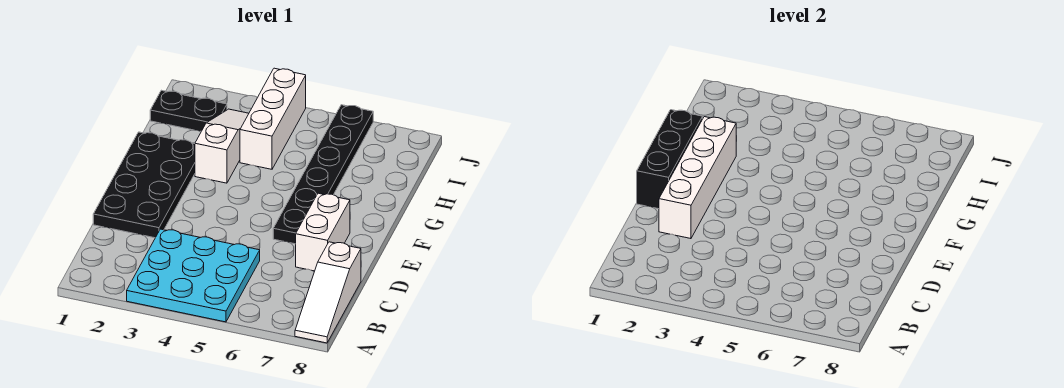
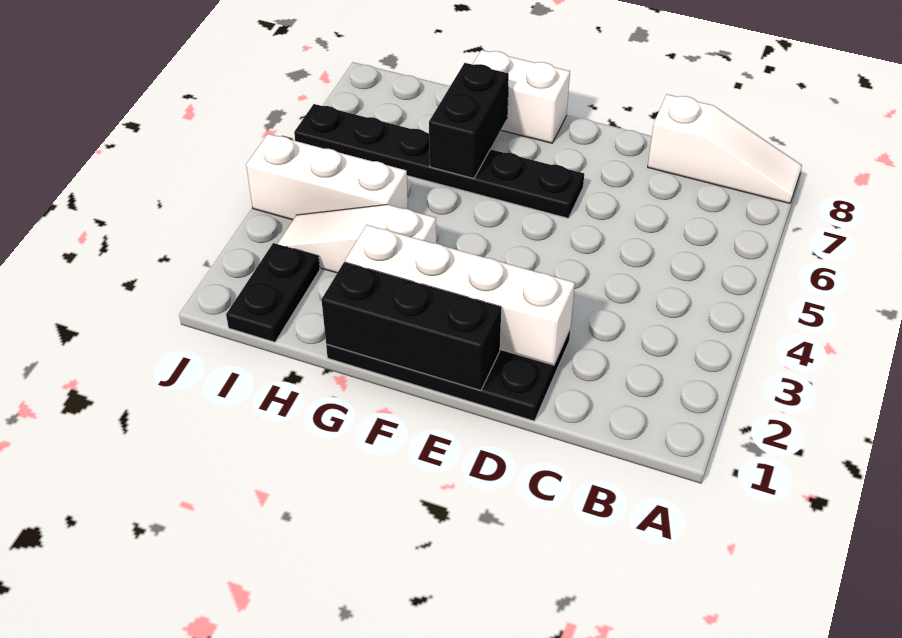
cyan 3x3 plate [127,229,260,322] -> none
white 1x2 brick [296,193,350,271] -> white 1x2 brick moved to [473,50,570,143]
none -> black 1x2 brick [429,63,509,179]

